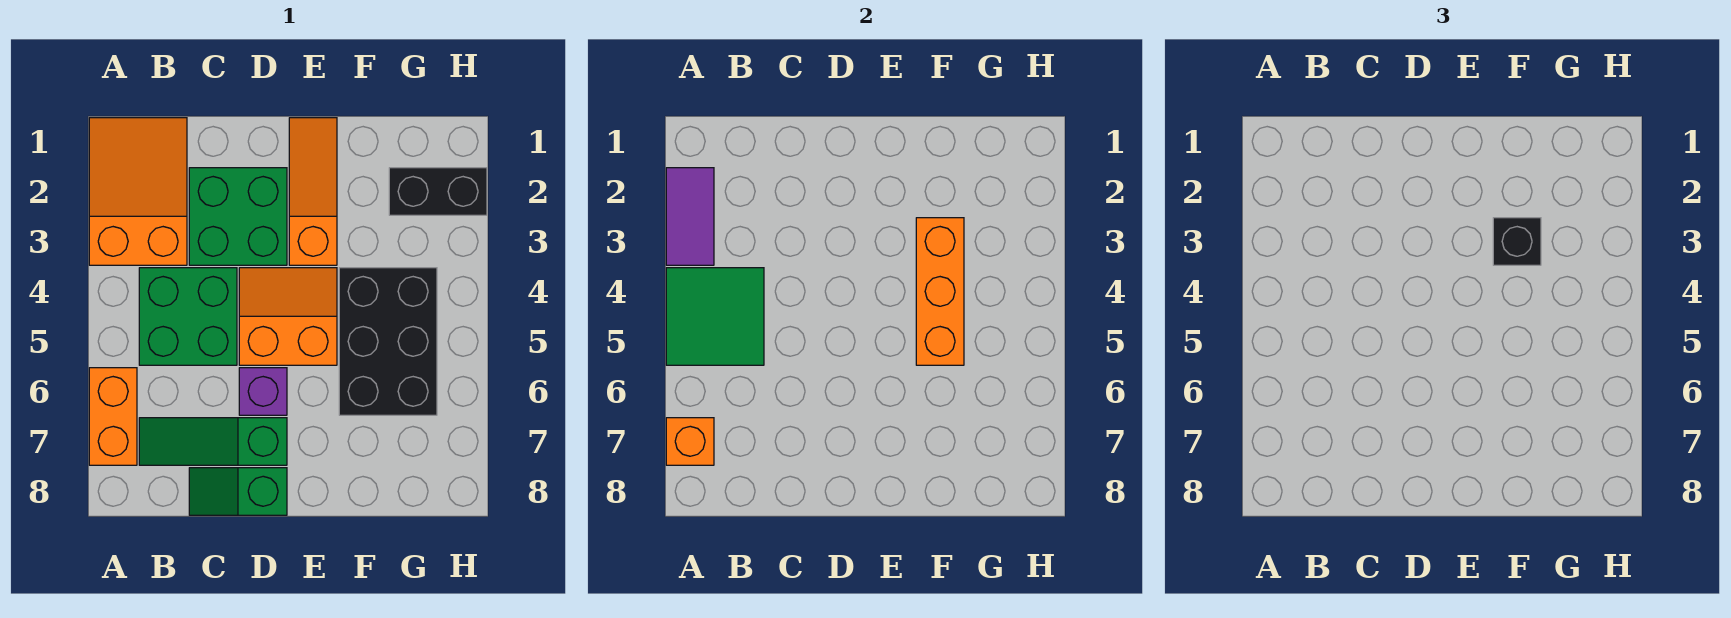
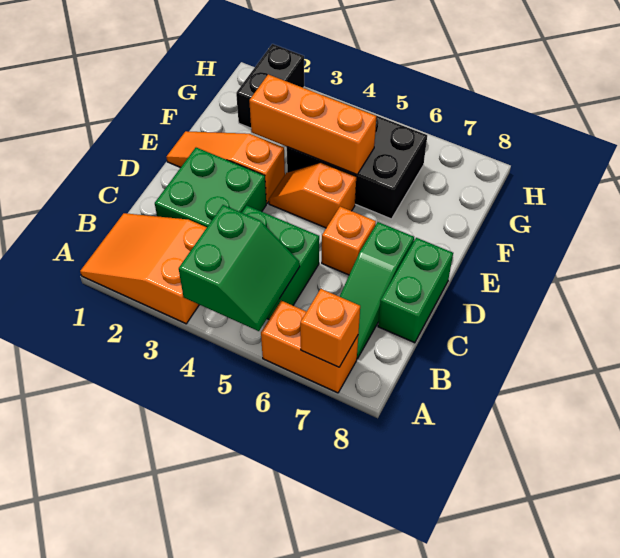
purple 1x2 tile [666,168,714,265] -> none
green 2x2 tile [666,268,764,365] -> green 2x2 slope [179,205,300,331]
green 1x2 slope [189,468,287,515] -> green 1x2 brick [378,238,453,343]
orange 2x2 slope [239,268,337,365] -> orange 1x2 slope [269,162,356,228]
purple 1x1 brick [239,368,287,415] -> orange 1x1 brick [322,207,376,275]
black 1x1 brick [1493,218,1541,265] -> none

